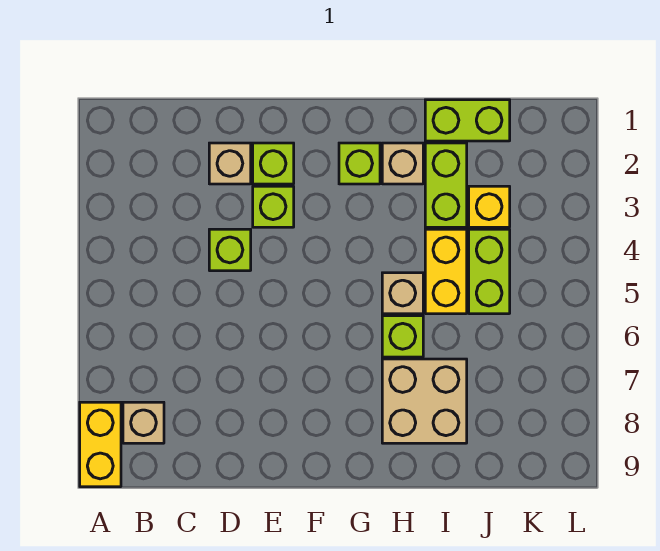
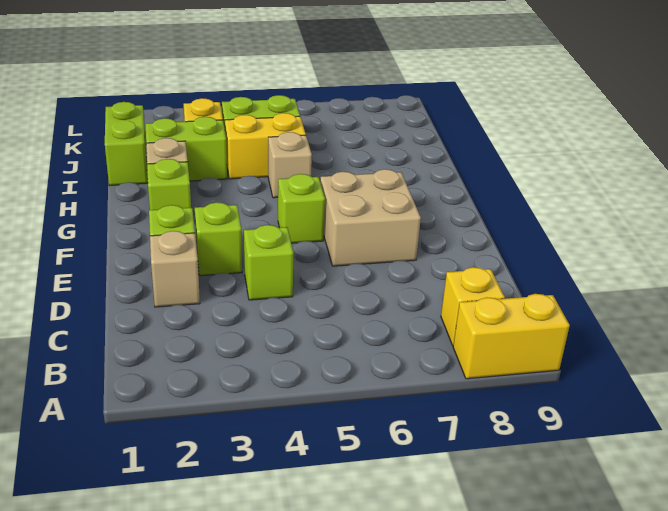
tan 1x1 brick [123,402,164,443] -> yellow 1x1 brick [441,267,505,345]
lime 1x1 brick [382,316,423,357] -> lime 1x1 brick moved to [278,174,325,243]
tan 2x2 brick [382,359,467,443] -> tan 2x2 brick moved to [320,169,421,266]

